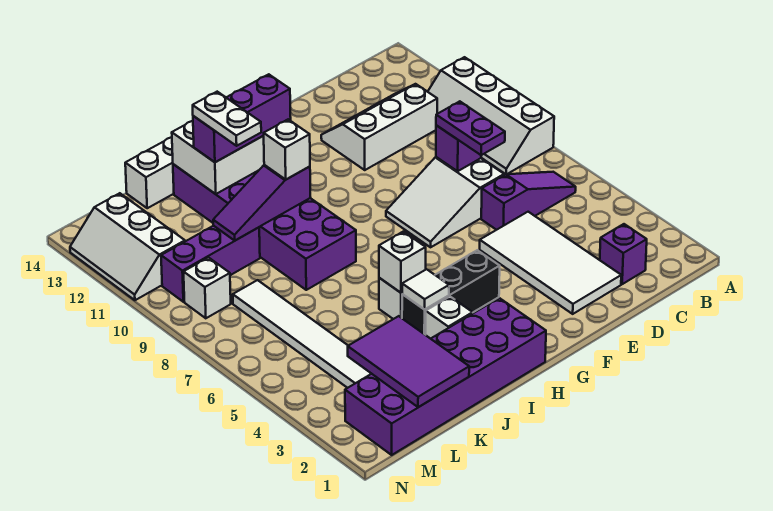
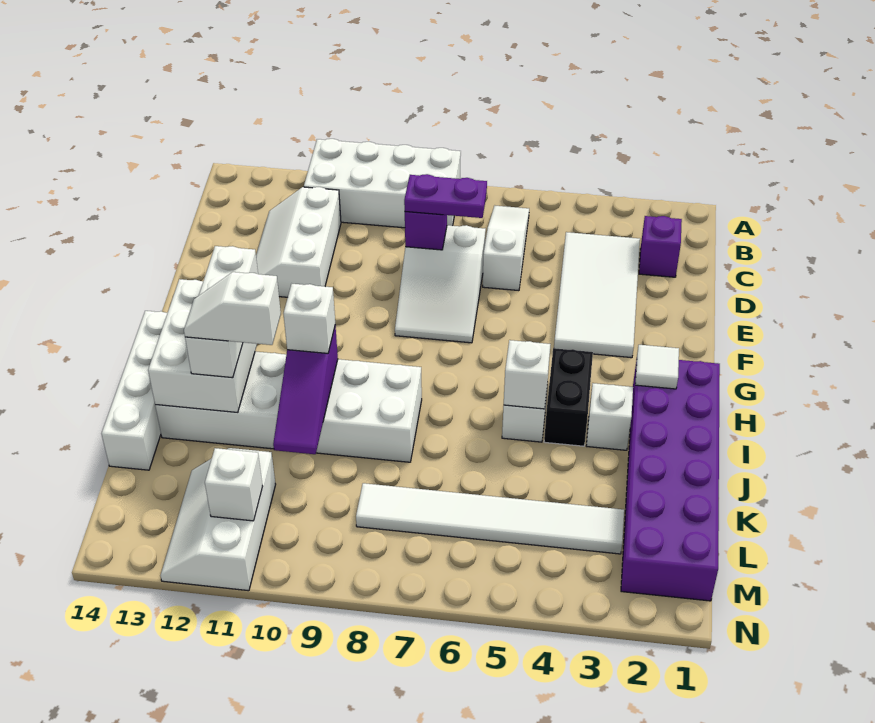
white 2x4 slope [428,57,554,174] -> white 2x4 brick [304,139,461,228]
purple 1x3 slope [481,172,576,230] -> white 1x3 slope [483,206,529,291]
white 2x4 tile [480,212,621,314] -> white 2x4 tile turned to [554,232,640,358]
black 1x3 brick [402,250,500,335] -> black 1x2 brick [544,348,593,446]
purple 1x3 brick [193,74,291,162] -> white 1x3 brick [185,246,258,378]
white 1x1 tile [402,269,449,310] -> white 1x1 tile moved to [635,345,679,389]
purple 2x6 brick [173,164,356,290] -> white 2x6 brick [155,351,422,462]
white 1x2 plate [193,92,261,146] -> white 1x2 slope [184,272,281,345]
purple 2x3 tile [348,316,469,407] -> none
purple 1x3 brick [161,226,260,302] -> none
white 1x1 brick [184,258,231,318] -> white 1x1 brick moved to [205,448,263,521]
white 2x3 slope [70,193,185,300] -> white 2x3 slope turned to [160,448,276,591]

